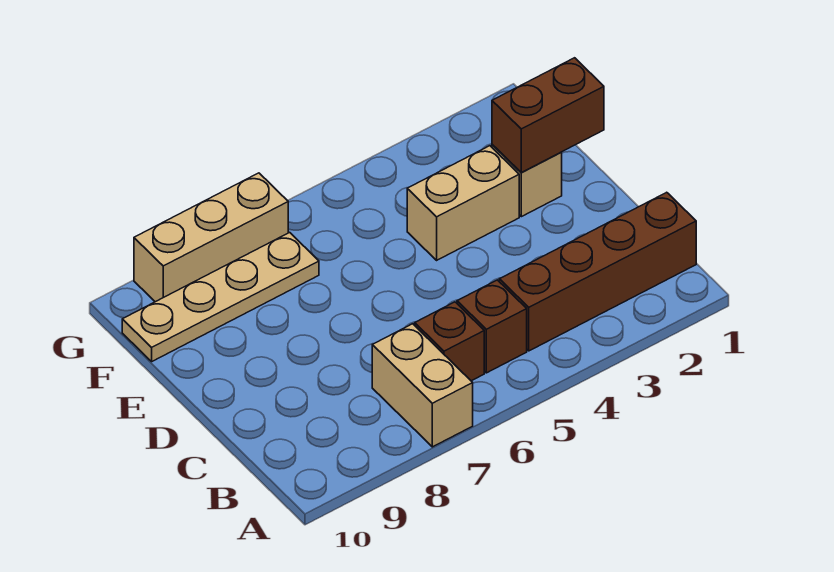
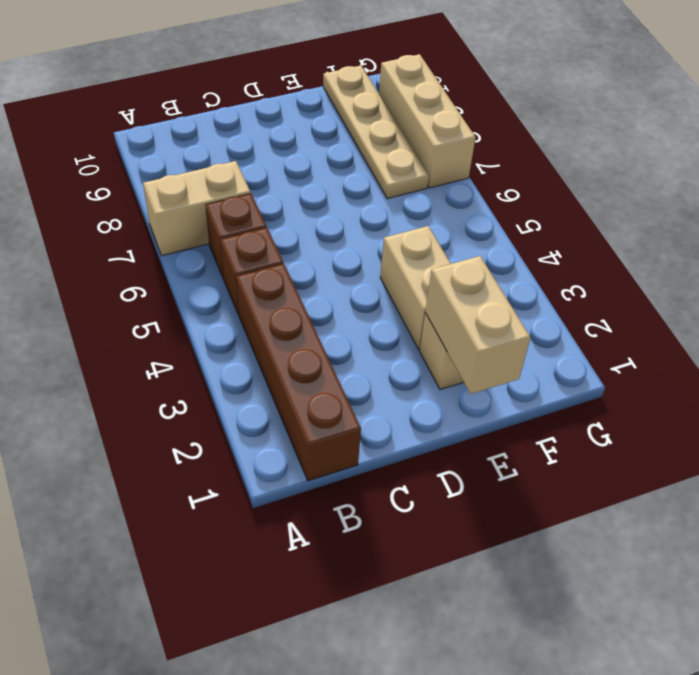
brown 1x2 brick [492,58,604,172] -> tan 1x2 brick [425,256,530,394]

